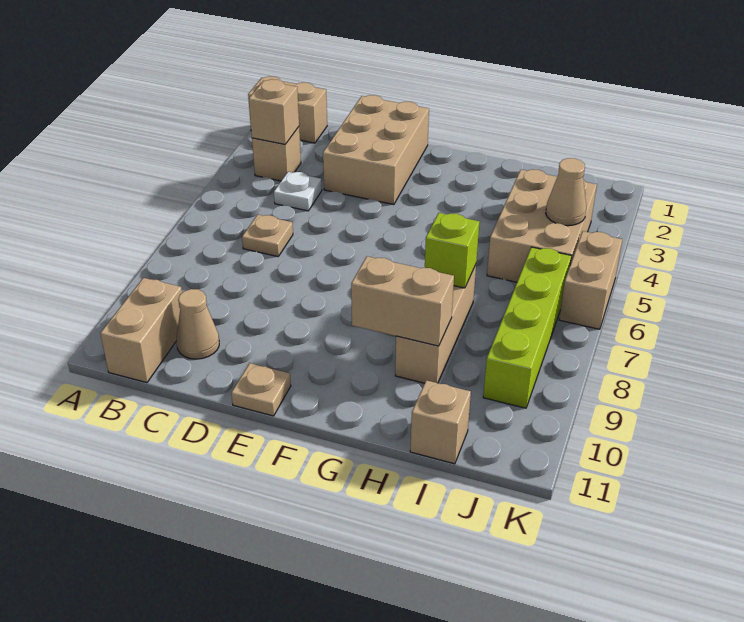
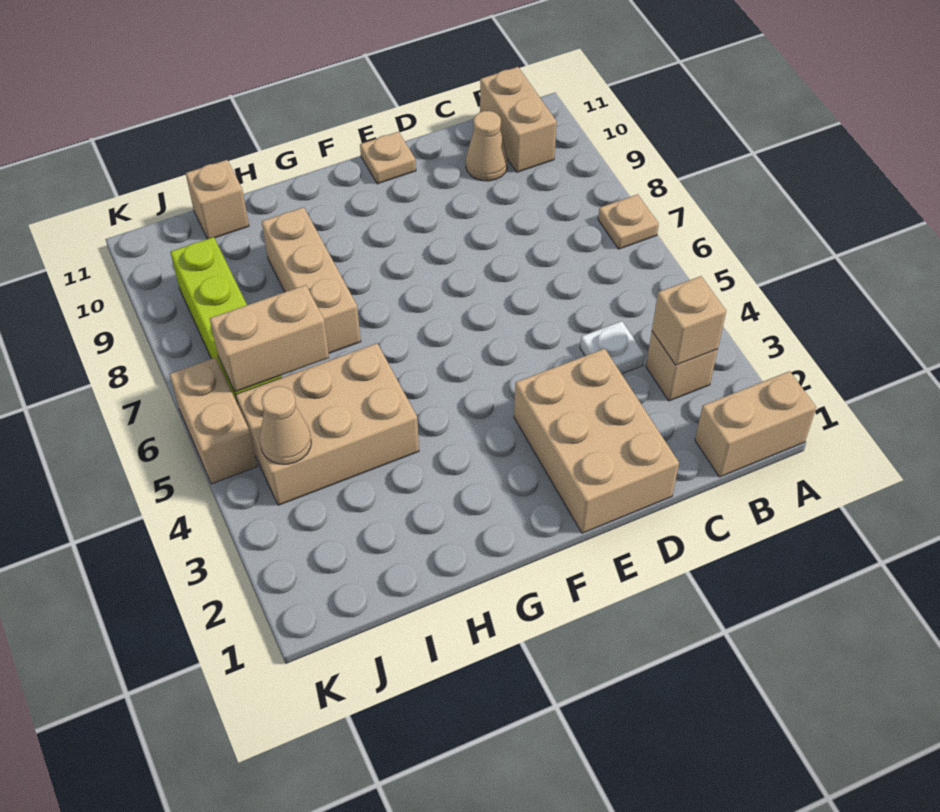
tan 1x1 plate [242,215,293,257] -> tan 1x1 plate moved to [598,194,659,249]
tan 1x2 brick [351,256,454,346] -> tan 1x2 brick moved to [210,285,329,392]
lime 1x1 brick [425,213,479,288] -> none
tan 2x3 brick [487,169,597,282] -> tan 2x3 brick turned to [236,343,419,505]

